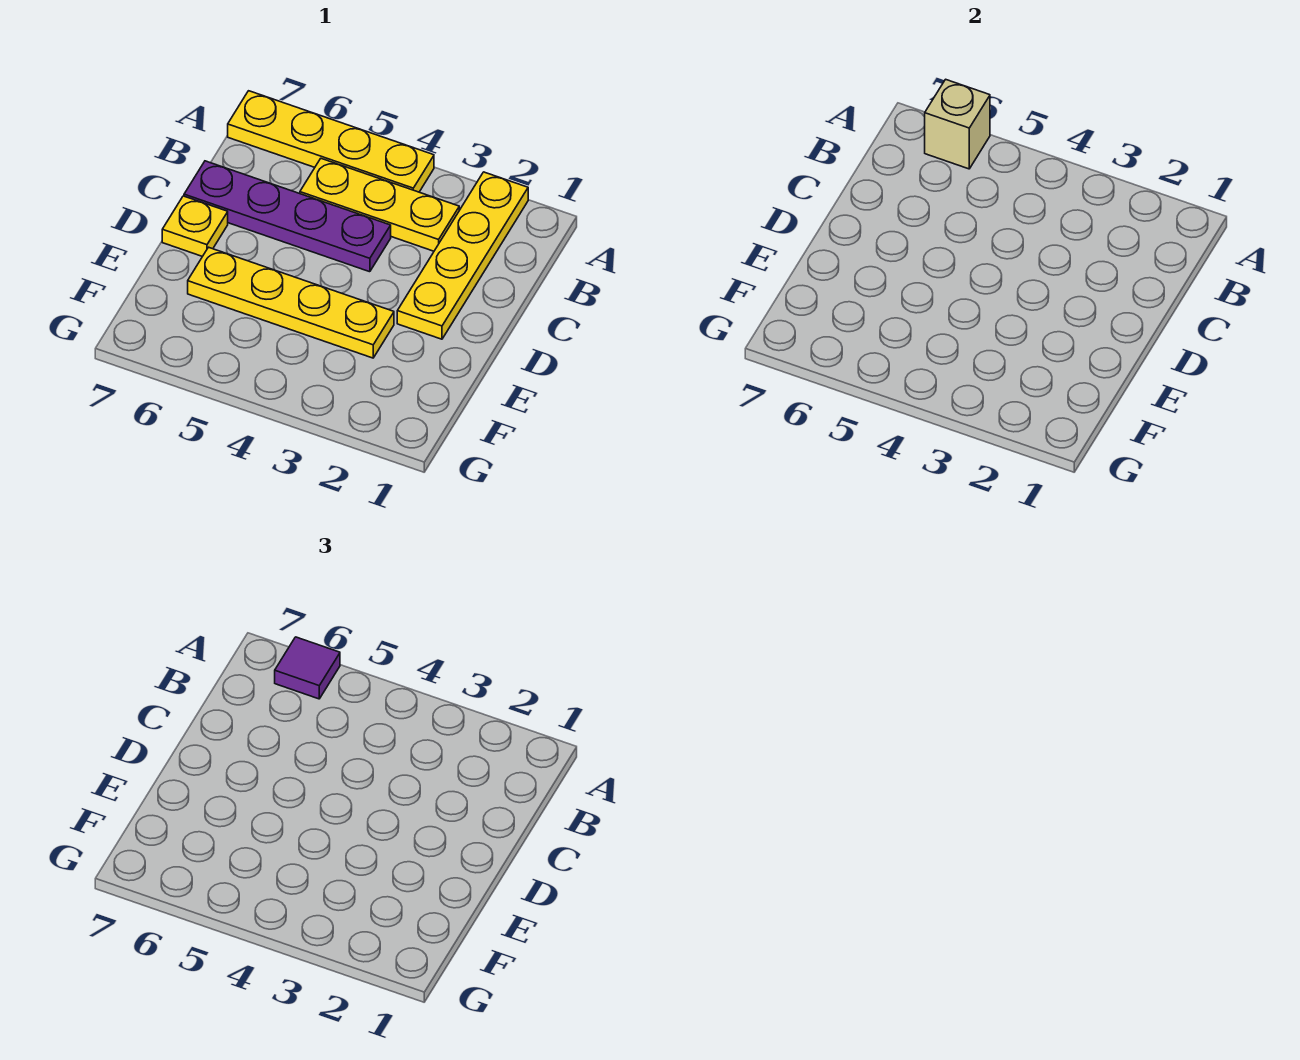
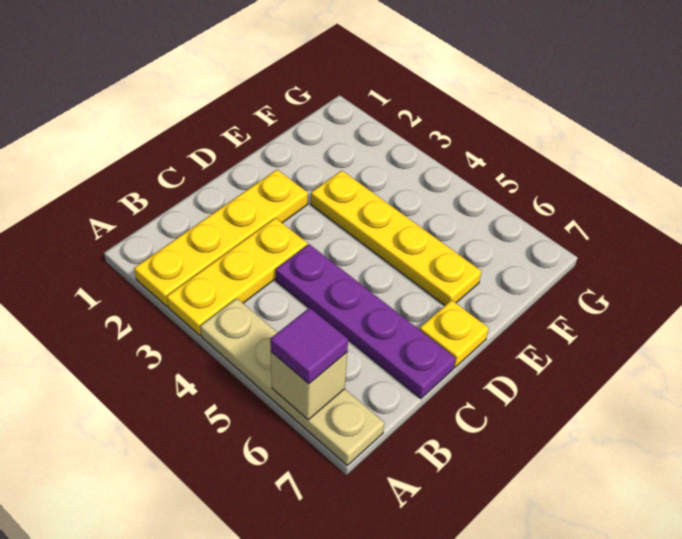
yellow 1x4 plate [228,91,434,192] -> tan 1x4 plate [200,298,384,465]
yellow 1x3 plate [300,159,459,251] -> yellow 1x3 plate turned to [167,218,307,336]

